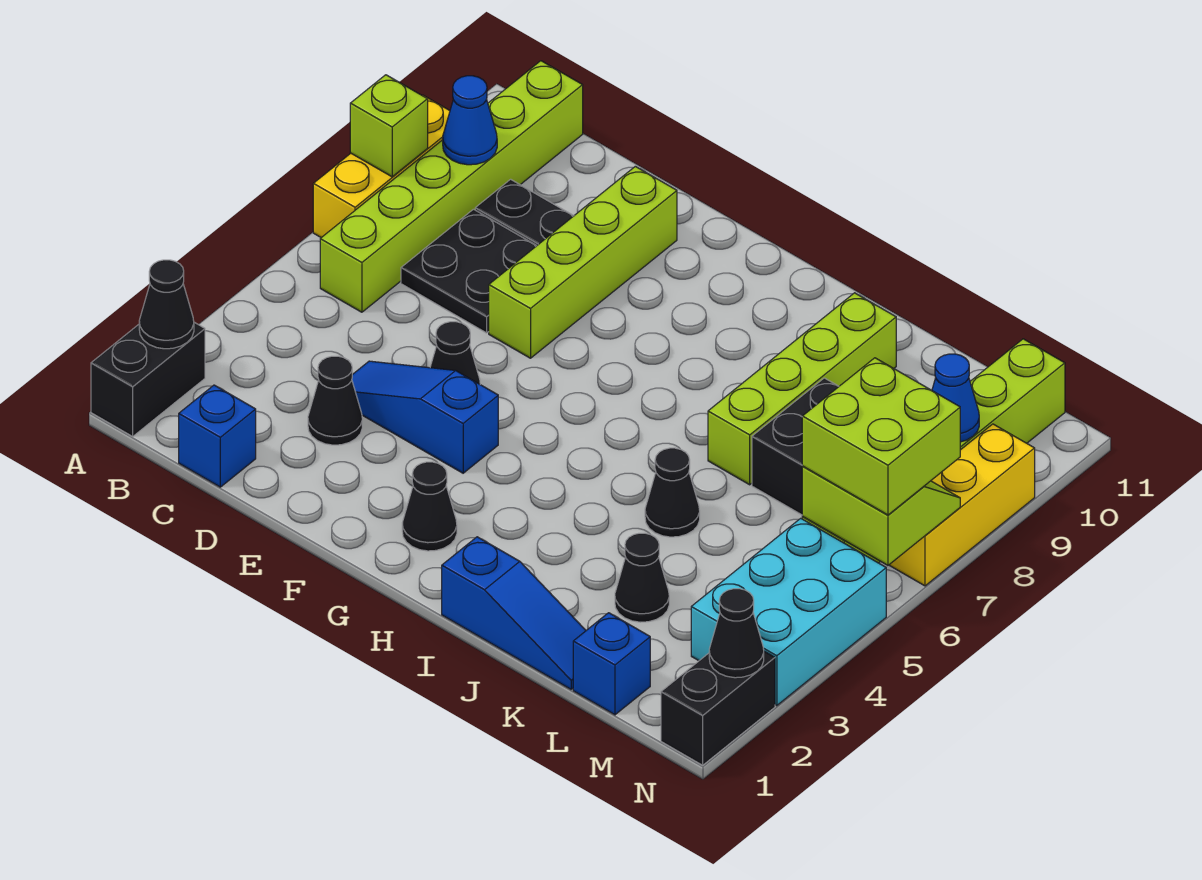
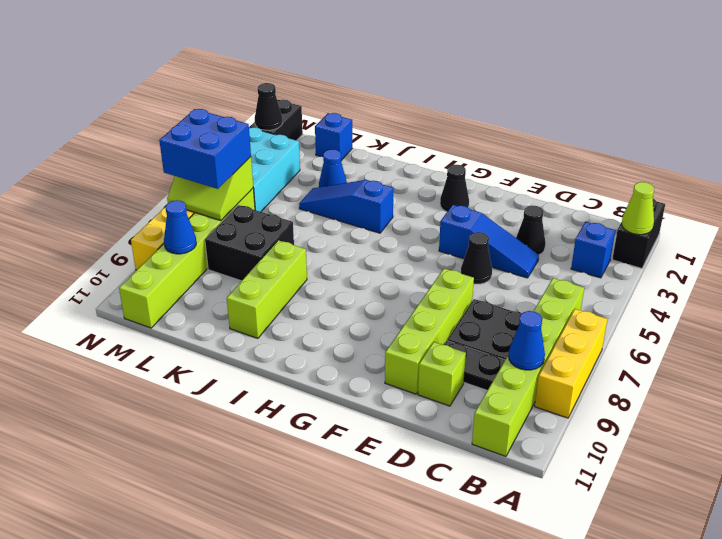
black 1x1 cone [139,260,194,349] -> lime 1x1 cone [621,182,654,235]
lime 1x1 brick [350,75,428,177] -> lime 1x1 brick moved to [418,342,466,406]
blue 1x1 brick [179,385,256,487] -> blue 1x1 brick moved to [571,222,615,278]
blue 1x3 slope [442,537,586,689] -> blue 1x3 slope moved to [299,180,394,233]
black 1x1 cone [645,448,700,537] -> none
lime 1x4 brick [708,293,896,485] -> lime 1x3 brick [227,240,307,338]
black 1x1 cone [615,533,669,622] -> blue 1x1 cone [319,149,347,187]
lime 2x2 brick [802,358,960,515] -> blue 2x2 brick [159,109,251,189]

